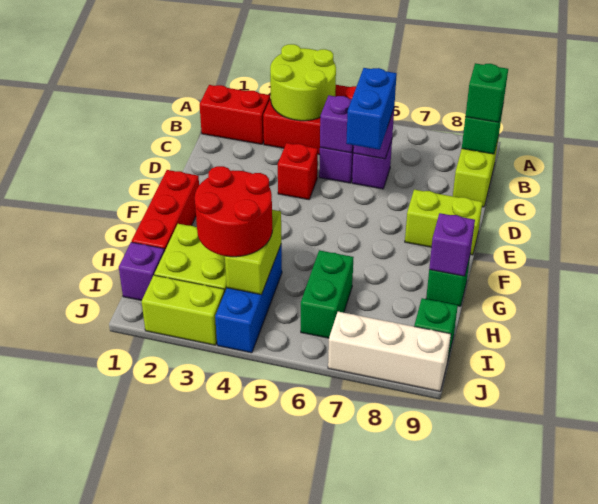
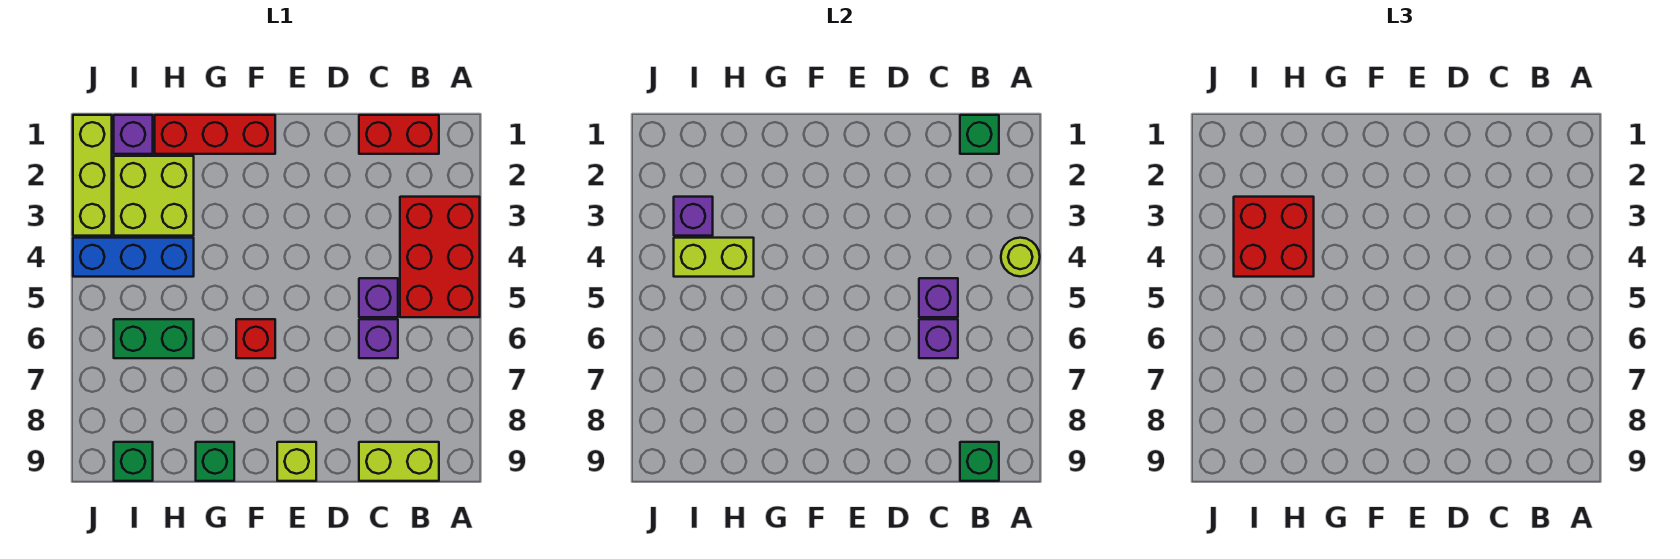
lime 2x2 round brick [270,44,336,121] -> lime 1x1 round brick [1001,238,1040,277]
red 1x2 brick [200,85,270,144] -> red 1x2 brick turned to [359,115,439,154]
green 1x1 brick [465,63,508,122] -> green 1x1 brick moved to [960,115,999,154]
blue 1x2 brick [346,68,397,150] -> none
red 1x1 brick [278,143,318,200] -> red 1x1 brick moved to [236,319,275,358]
lime 1x2 brick [405,190,483,255] -> lime 1x1 brick [277,442,316,481]
purple 1x1 brick [429,213,475,276] -> purple 1x1 brick moved to [674,197,713,236]
red 2x2 round brick [195,166,272,257] -> red 2x2 brick [1234,197,1314,277]
lime 1x2 brick [142,275,225,345] -> lime 1x3 brick [73,115,112,236]
white 1x3 brick [328,312,451,391] -> none

